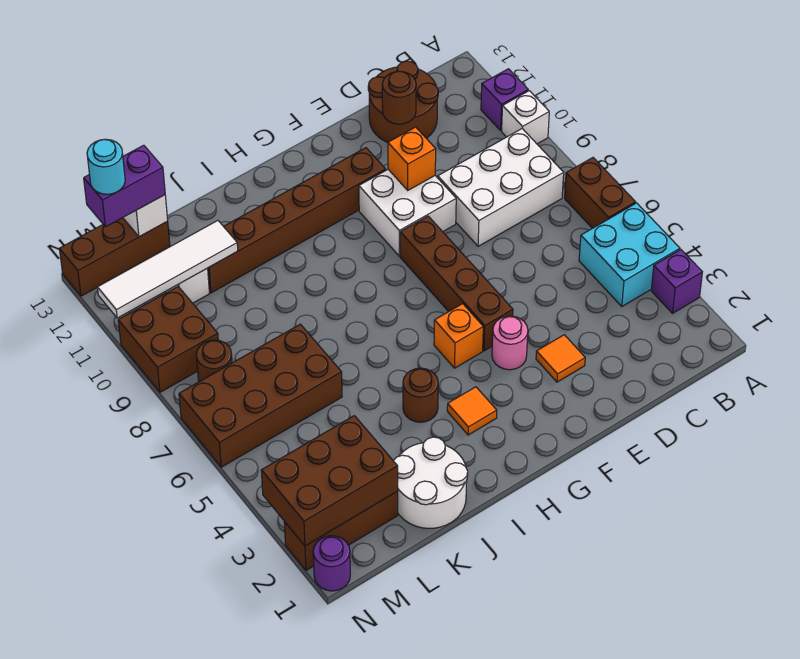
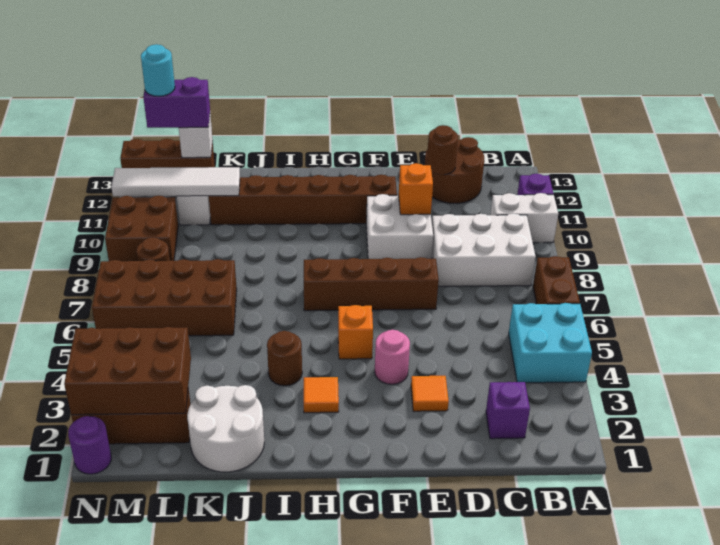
purple 1x1 brick [651,250,702,313] -> purple 1x1 brick moved to [486,382,530,439]
white 1x1 brick [502,91,549,144] -> white 1x2 brick [490,193,558,243]
brown 1x4 brick [400,216,513,351] -> brown 1x4 brick turned to [304,257,439,311]

